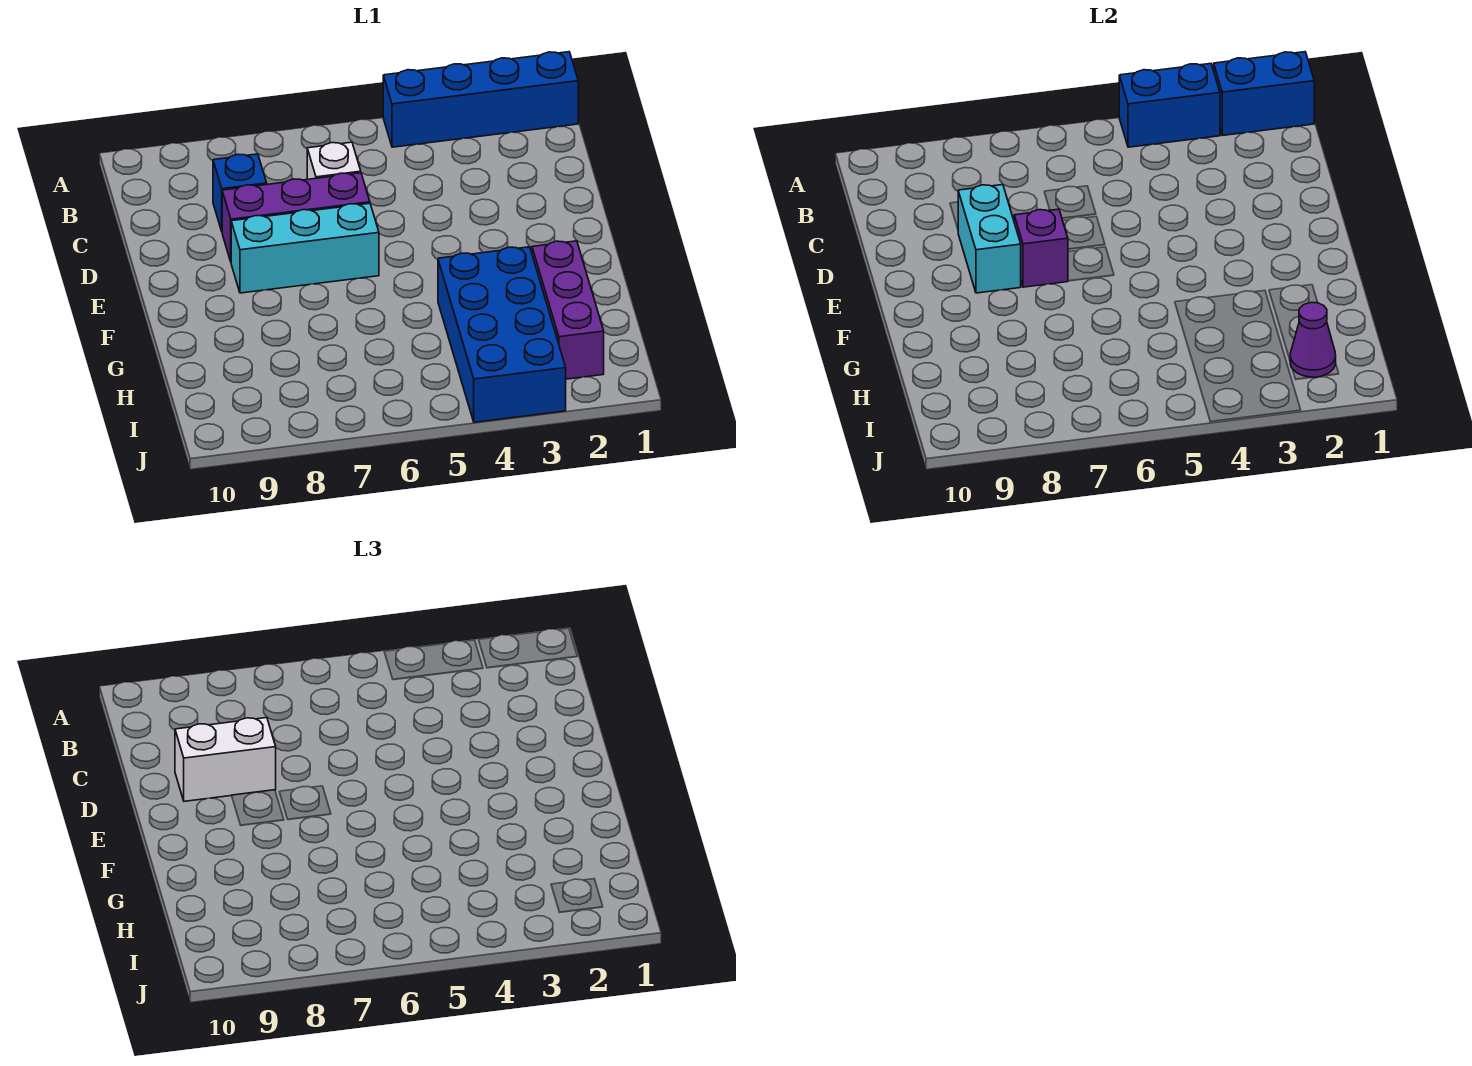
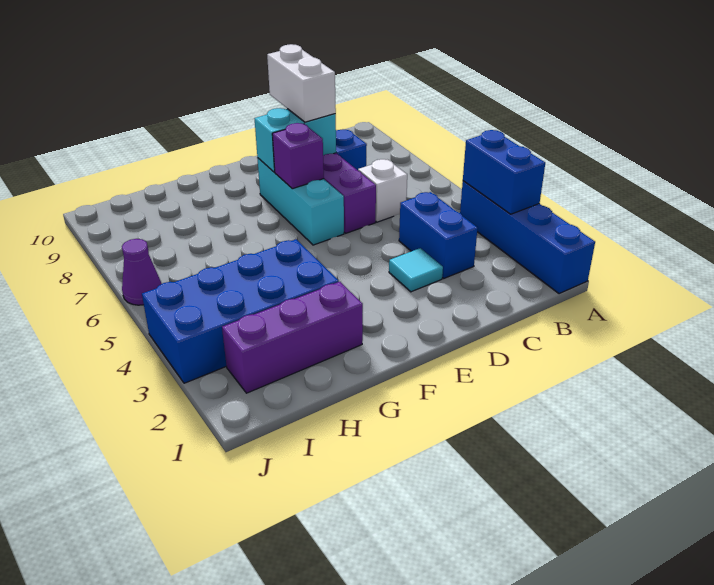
blue 1x2 brick [1214,52,1314,136] -> blue 1x2 brick moved to [399,192,478,278]
none -> cyan 1x1 tile [389,248,443,292]
purple 1x1 cone [1290,303,1336,377] -> purple 1x1 cone moved to [122,239,162,305]

